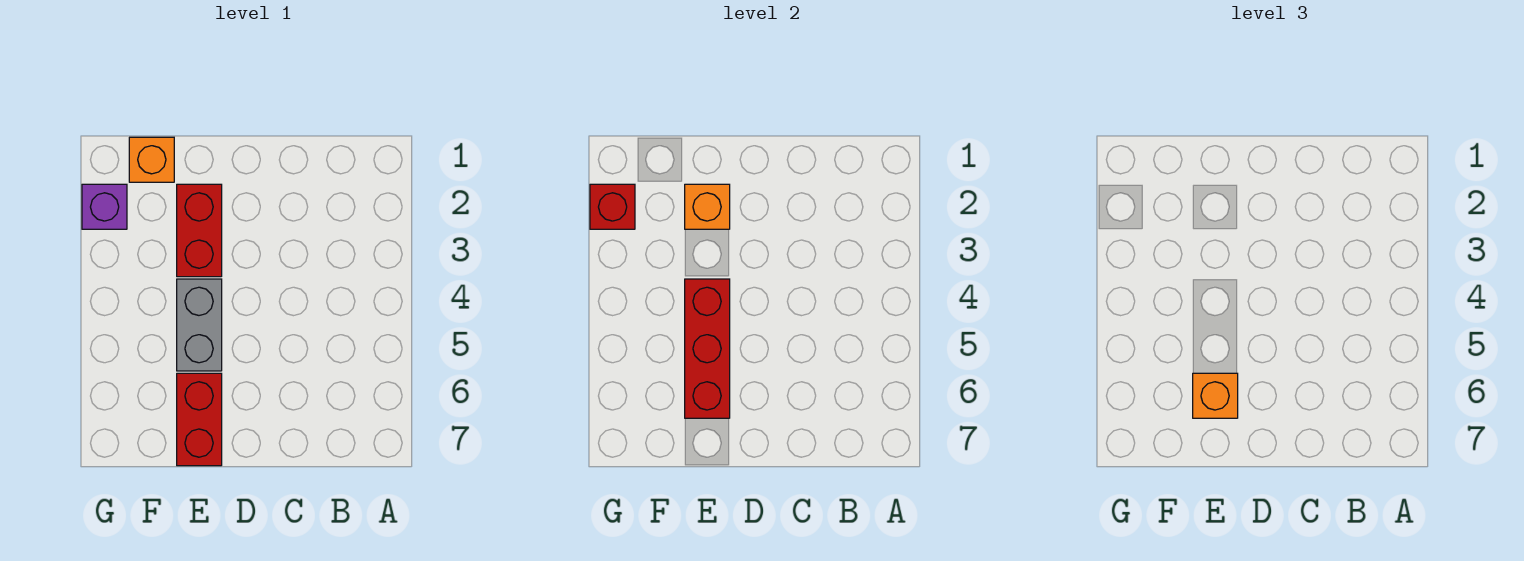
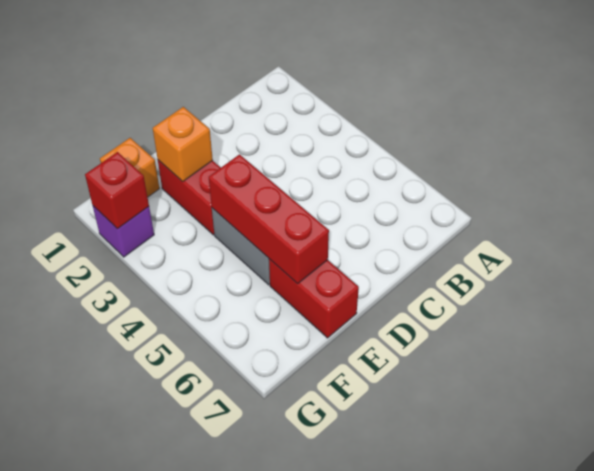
orange 1x1 brick [1193,373,1238,418] -> none

